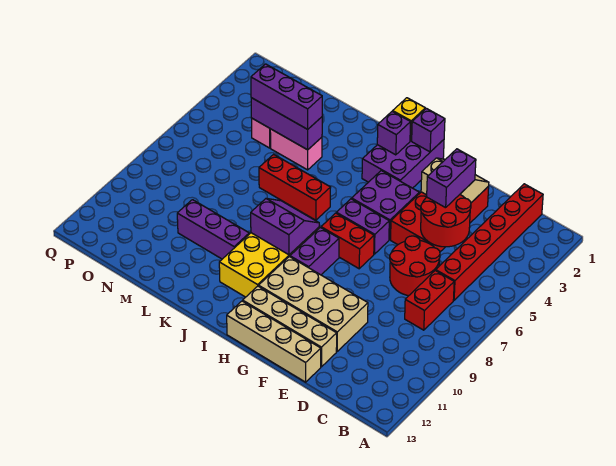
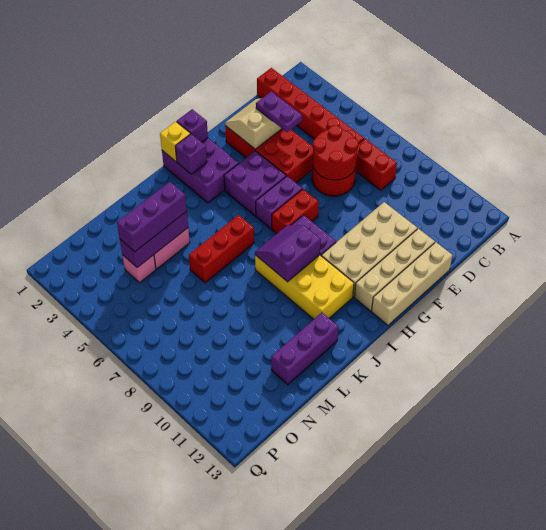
red 2x2 round brick [421,195,471,247] -> red 2x2 round brick moved to [313,125,359,180]
purple 1x2 brick [427,149,476,208] -> purple 1x2 plate [256,91,302,132]
purple 1x3 brick [177,200,249,259] -> purple 1x3 brick moved to [271,313,339,385]

